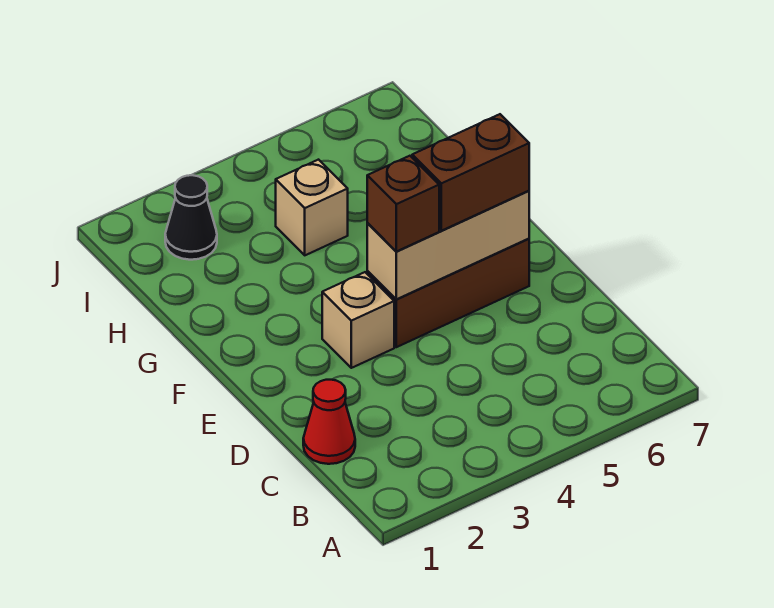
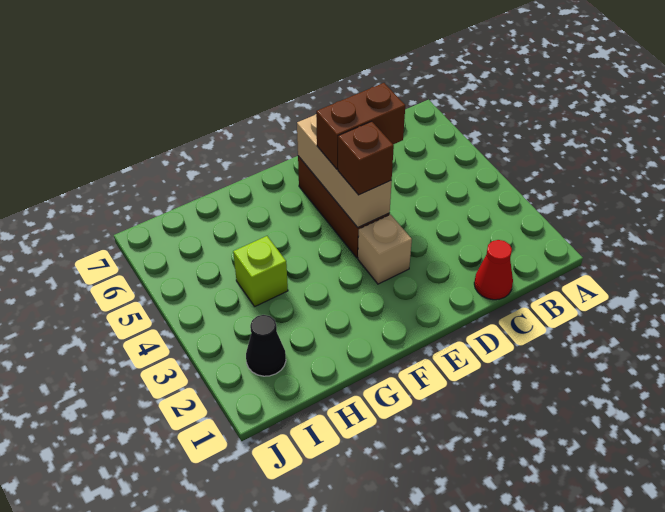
brown 1x2 brick [412,114,529,231] -> brown 1x2 brick turned to [316,83,405,169]
tan 1x1 brick [276,160,348,255] -> lime 1x1 brick [233,236,288,306]

